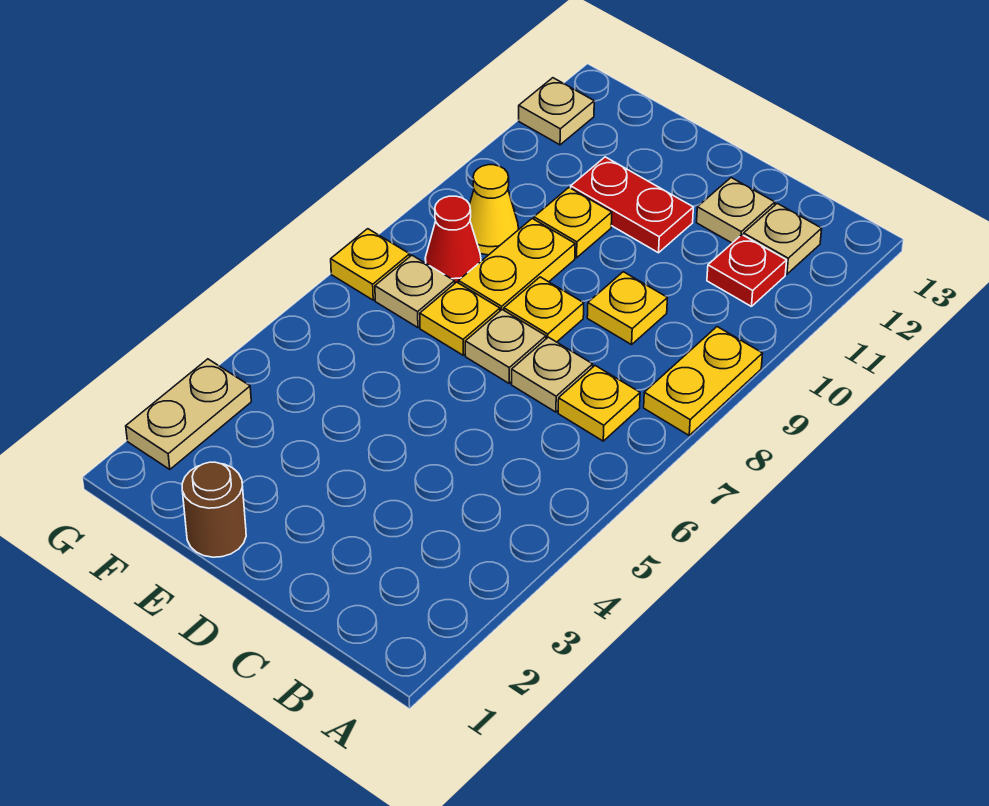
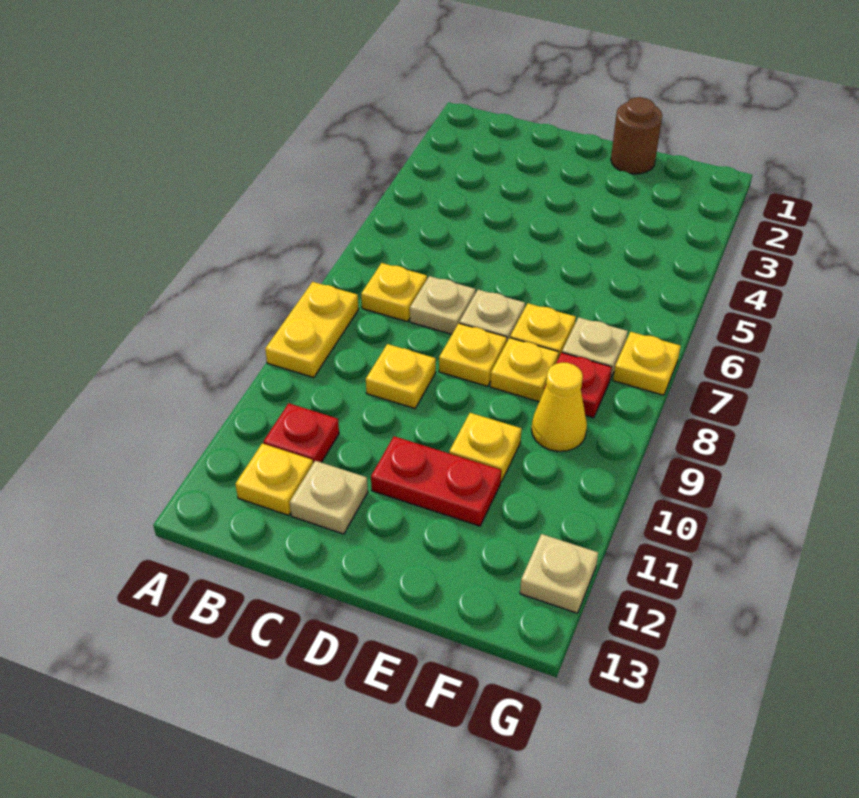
tan 1x1 plate [744,203,822,274] -> yellow 1x1 plate [235,443,313,515]
yellow 1x2 plate [459,219,575,311] -> yellow 1x1 plate [490,338,559,402]
red 1x1 cone [425,196,481,283] -> red 1x1 plate [544,353,612,418]
tan 1x2 plate [126,359,251,469] -> none

